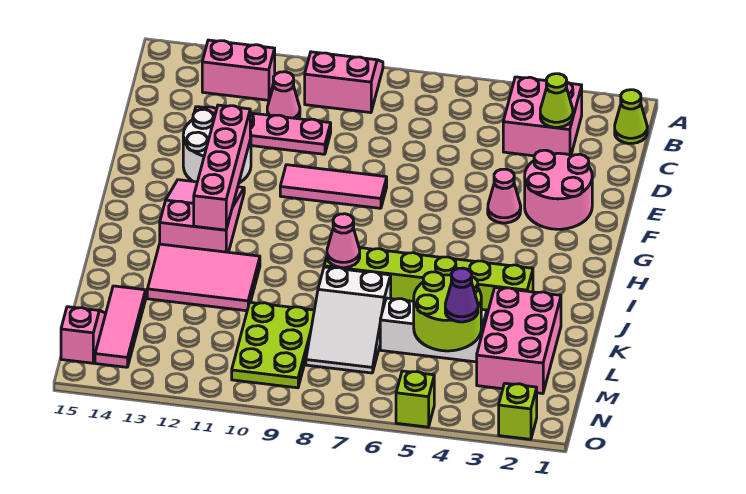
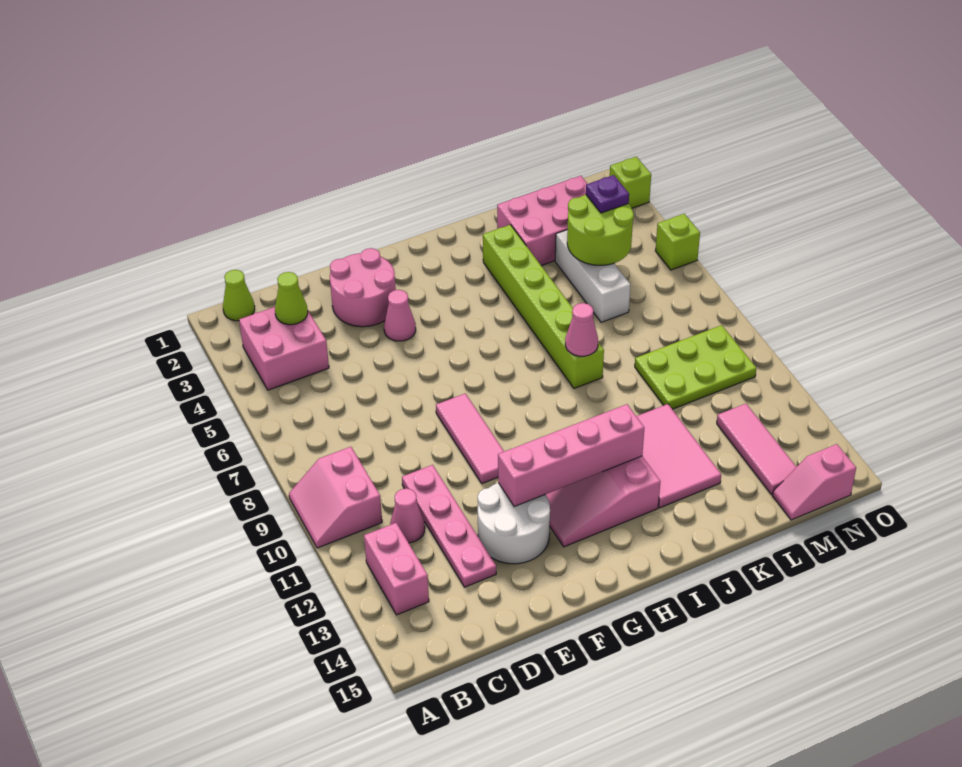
white 2x3 slope [306,267,391,373] -> none
pink 1x3 tile [95,286,146,367] -> pink 1x3 tile turned to [717,404,796,495]
purple 1x1 cone [445,268,478,322] -> purple 1x1 plate [586,175,629,213]

